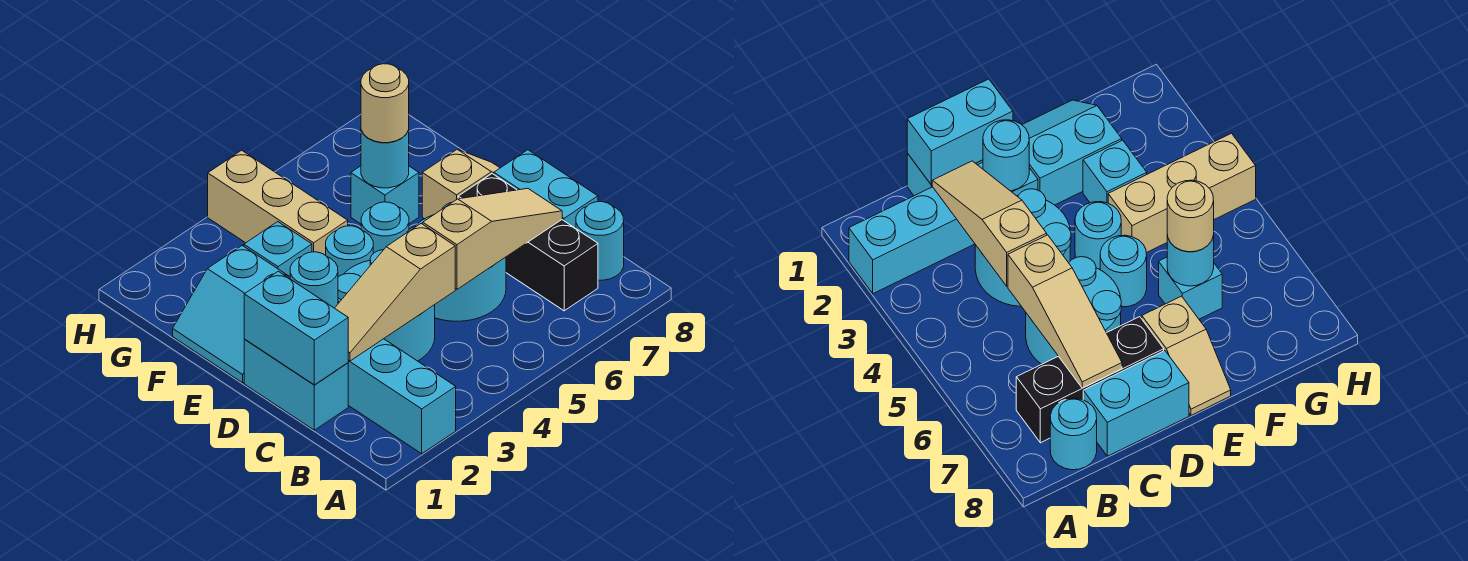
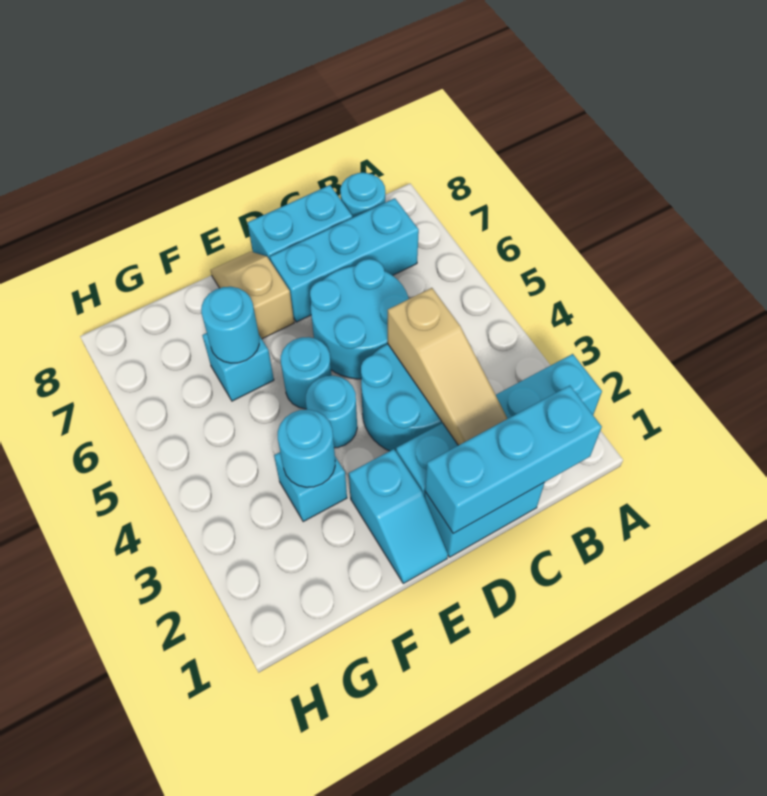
black 1x3 brick [458,174,598,311] -> cyan 1x3 brick [270,198,419,322]
cyan 1x2 brick [244,271,348,385] -> cyan 1x3 brick [425,385,602,533]
tan 1x3 slope [423,188,562,289] -> none
cyan 1x1 round brick [290,252,338,308] -> cyan 1x1 round brick moved to [278,410,335,487]
cyan 2x2 slope [173,246,290,383] -> cyan 1x2 slope [349,449,448,583]
tan 1x3 brick [208,150,348,255] -> none
tan 1x1 round brick [361,64,409,143] -> none

